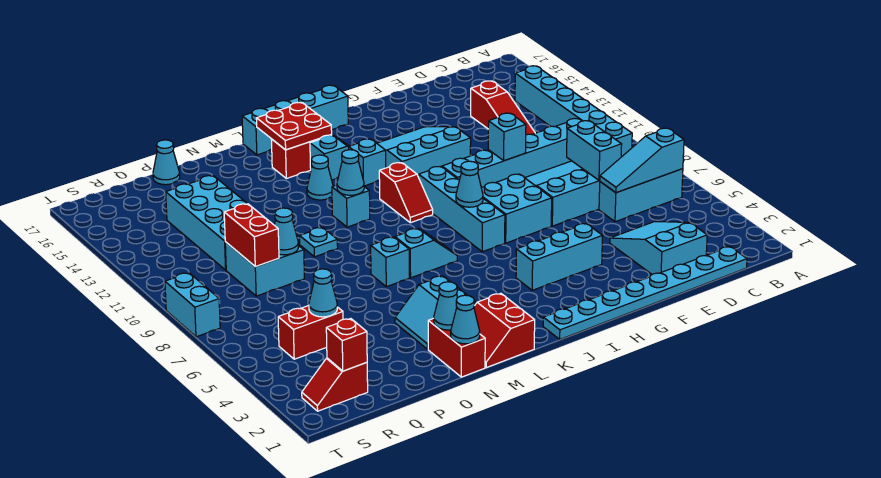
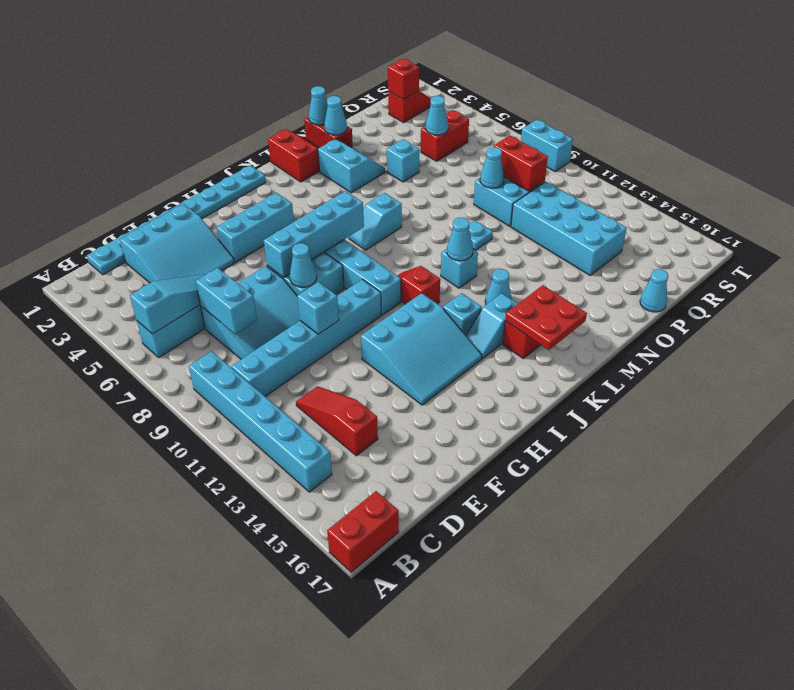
none -> red 1x2 brick [327,491,399,572]
cyan 2x3 slope [610,222,707,274] -> cyan 3x3 slope [120,204,235,283]
cyan 1x1 cone [456,161,483,207] -> cyan 1x1 cone moved to [290,243,317,287]
cyan 1x4 brick [242,85,348,155] -> cyan 1x4 brick moved to [264,191,364,277]
cyan 1x1 brick [371,237,409,287] -> cyan 1x1 brick moved to [387,139,419,182]

